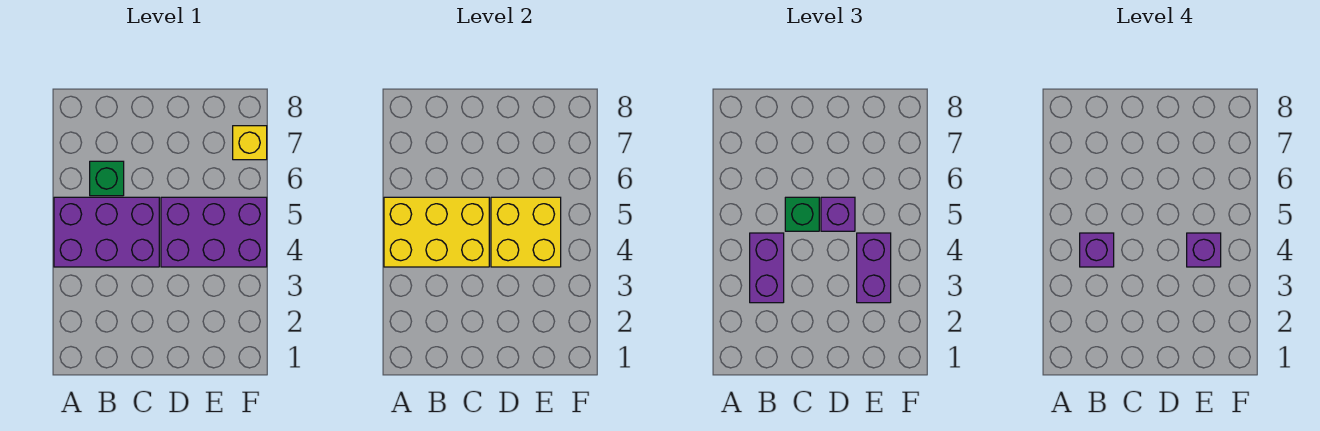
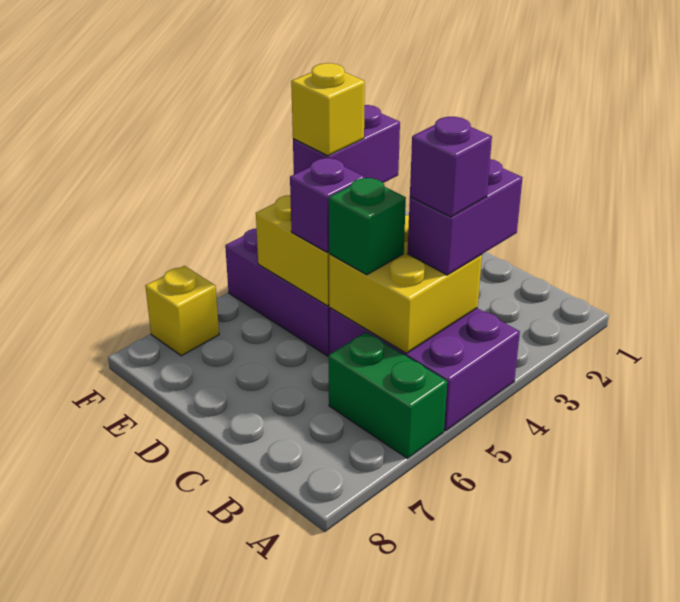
yellow 2x3 brick [384,197,489,267] -> yellow 2x2 brick [329,215,482,353]
green 1x1 brick [90,161,124,196] -> green 1x2 brick [329,332,447,458]
purple 1x1 brick [1187,233,1221,267] -> yellow 1x1 brick [291,63,365,156]

